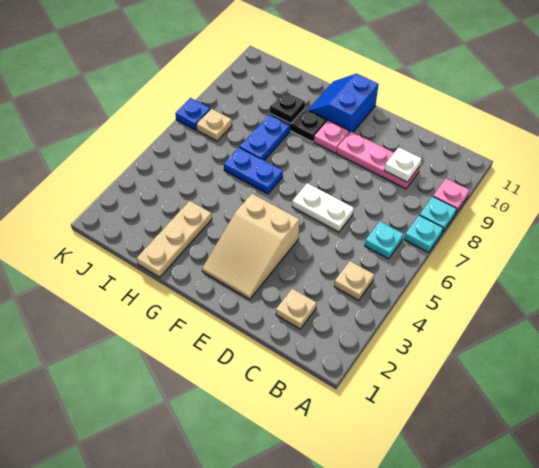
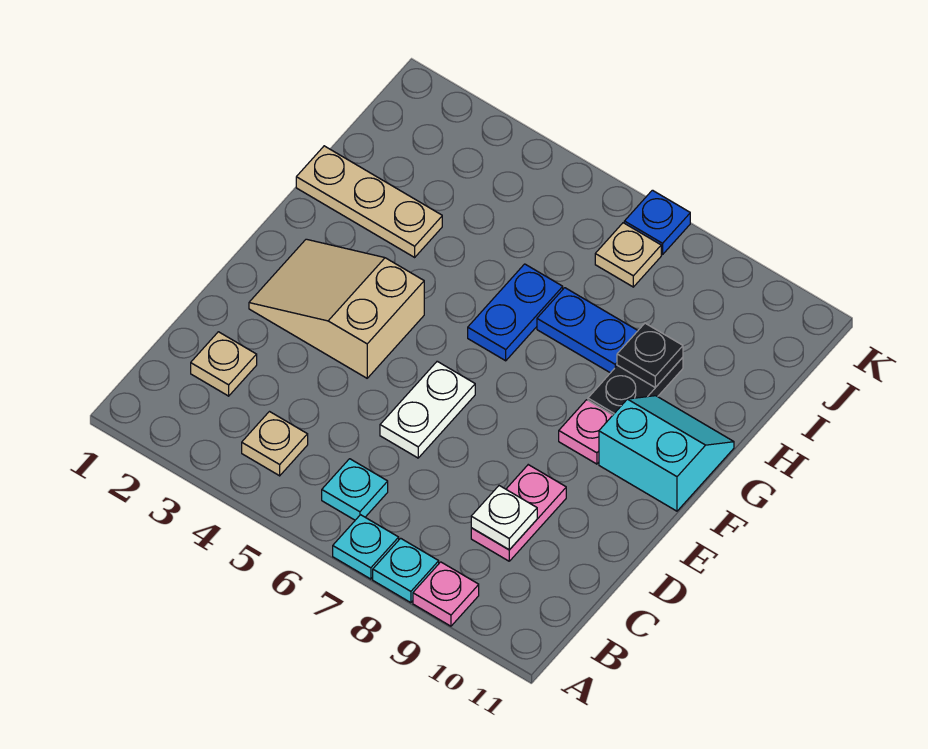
pink 1x3 plate [337,132,420,189] -> pink 1x2 plate [471,465,566,561]
blue 2x2 slope [308,74,379,133] -> cyan 2x2 slope [599,396,734,511]

